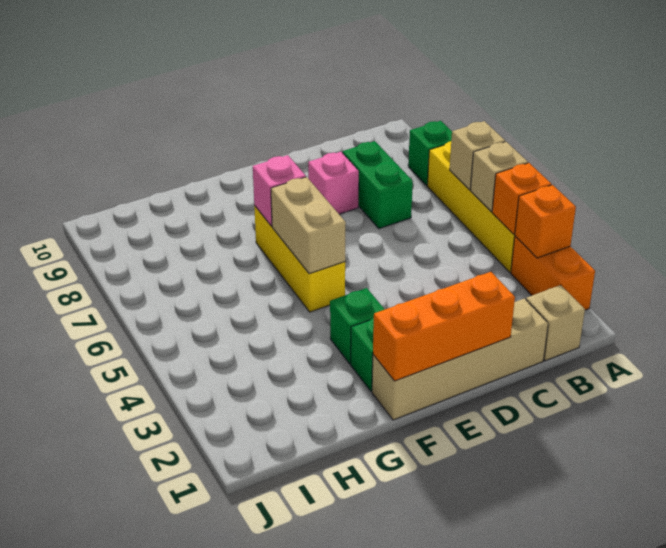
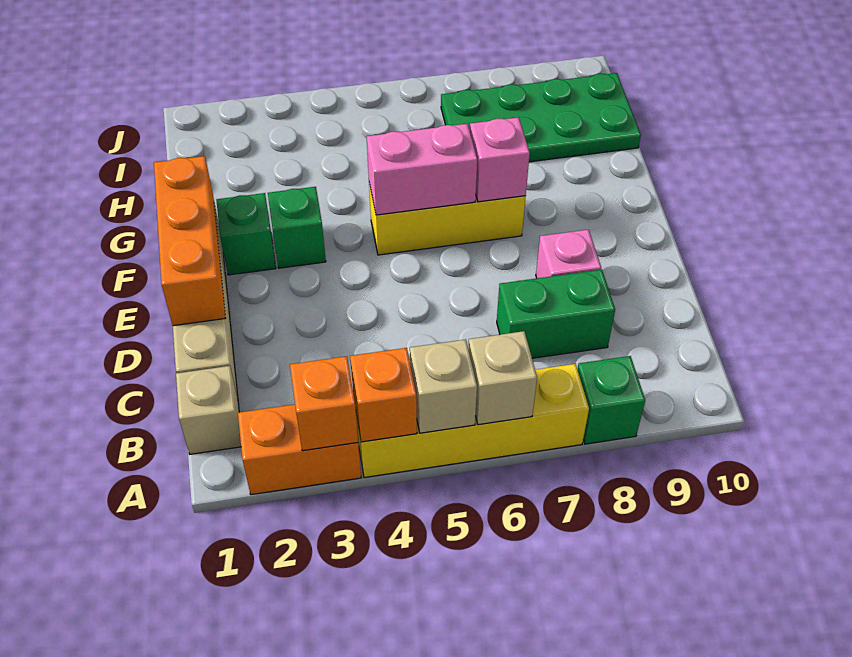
tan 1x2 brick [271,177,346,274] -> pink 1x2 brick [367,124,477,215]
none -> green 2x4 plate [441,73,641,162]

